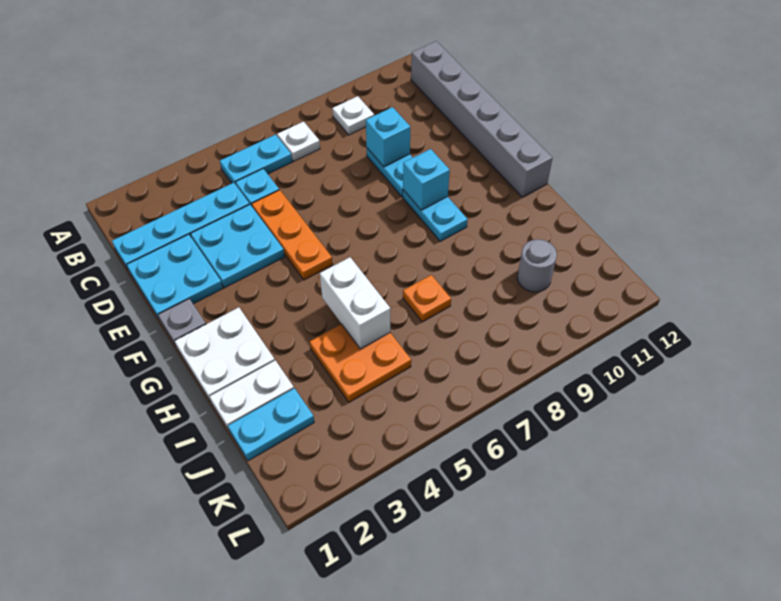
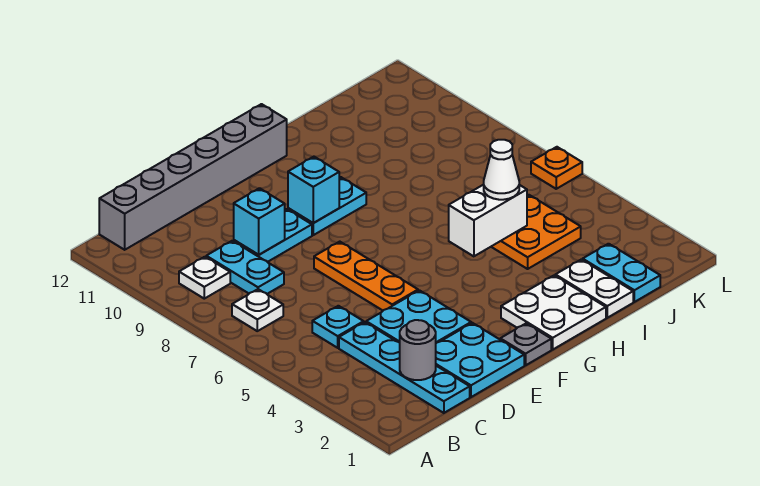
cyan 1x2 plate [220,135,292,185] -> cyan 1x2 plate moved to [206,241,284,294]
orange 1x3 plate [252,190,333,280] -> orange 1x3 plate turned to [314,242,418,310]
none -> white 1x1 cone [484,140,519,200]
orange 1x1 plate [403,275,451,322] -> orange 1x1 plate moved to [531,147,582,189]
grey 1x1 round brick [517,239,557,292] -> grey 1x1 round brick moved to [400,320,436,380]

